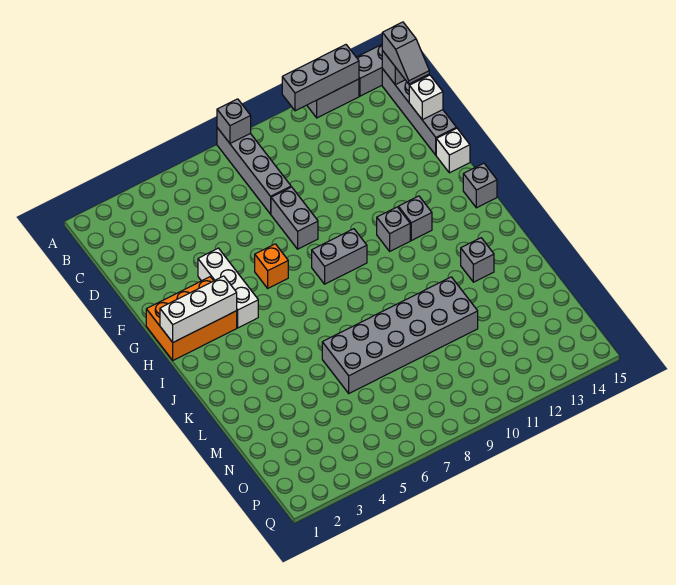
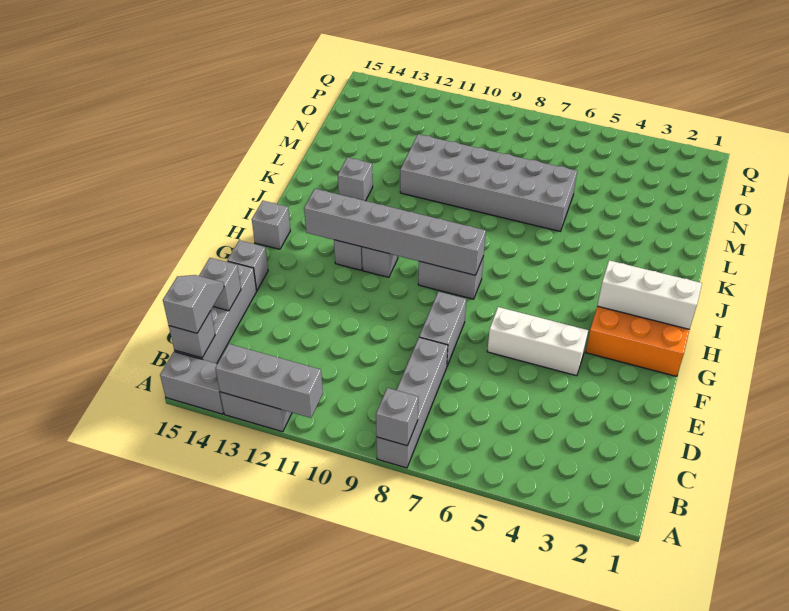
white 1x1 brick [409,75,443,120] -> grey 1x1 brick [199,258,241,311]
white 1x3 brick [198,248,258,328] -> white 1x3 brick turned to [487,307,588,376]
white 1x1 brick [436,128,470,173] -> grey 1x1 brick [228,240,268,291]
orange 1x1 brick [255,244,288,288] -> none
none -> grey 1x6 brick [304,189,486,275]

